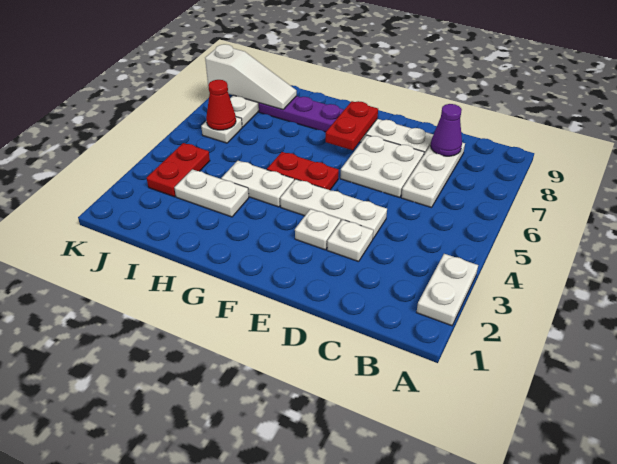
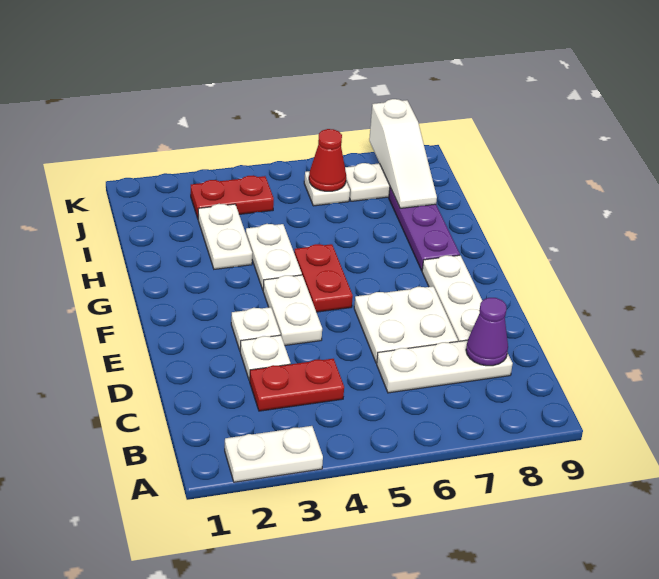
white 1x3 plate [280,179,387,238] -> white 1x2 plate [263,275,322,345]
red 1x2 plate [326,101,378,150] -> red 1x2 plate moved to [249,359,344,411]

